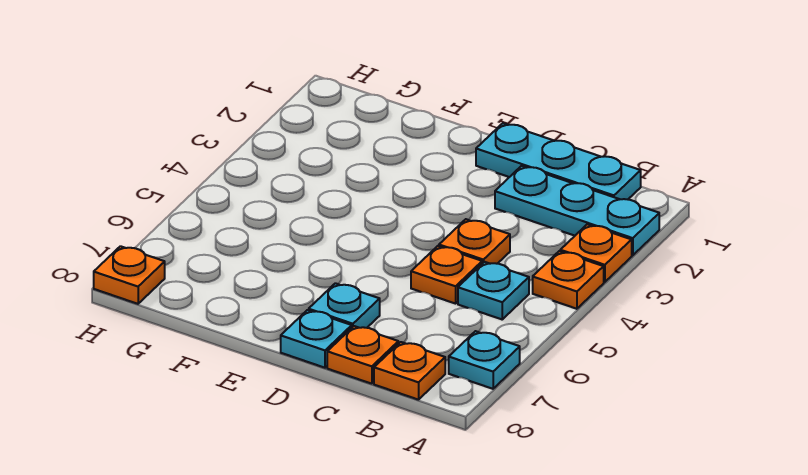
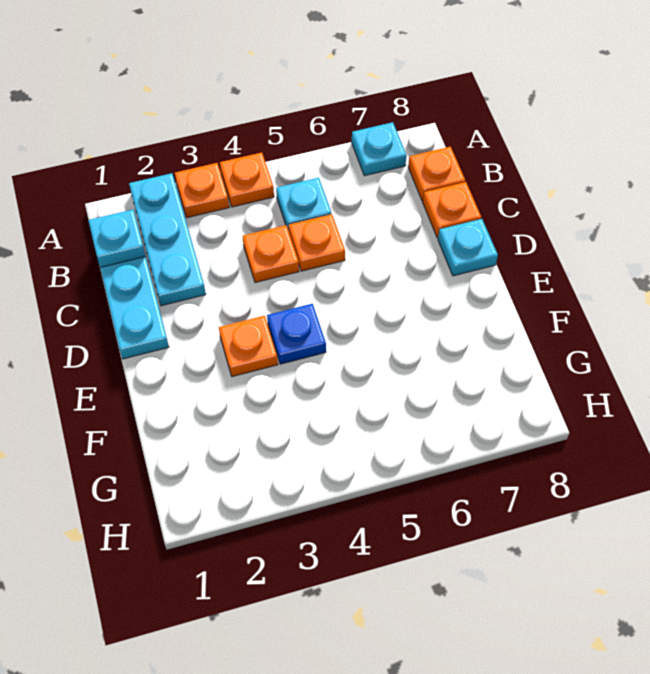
cyan 1x1 plate [309,283,380,328] -> cyan 1x1 plate moved to [88,210,146,267]
none -> blue 1x1 plate [267,304,326,364]
orange 1x1 plate [94,246,165,304] -> orange 1x1 plate moved to [219,316,278,377]

